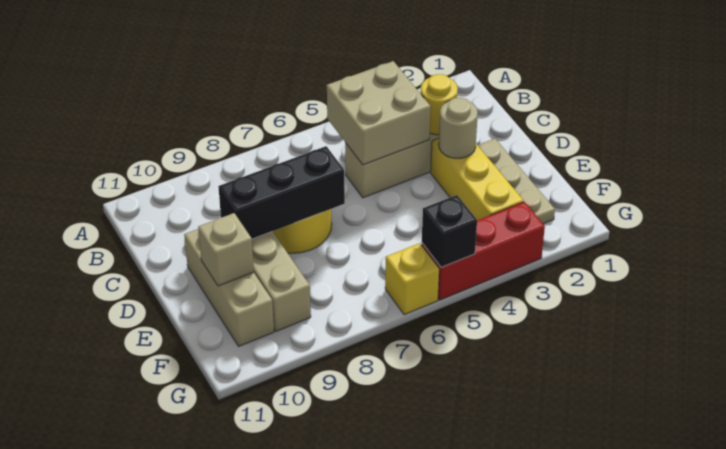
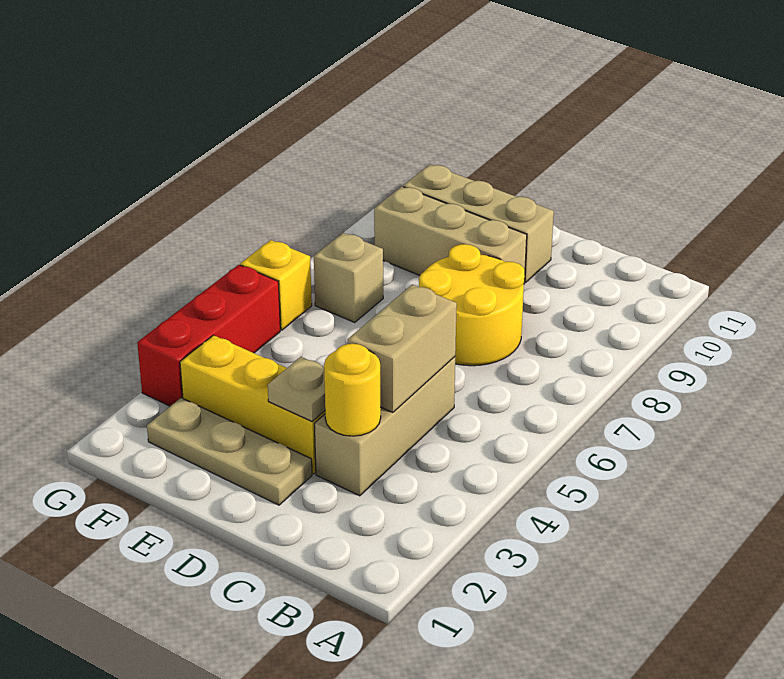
tan 2x2 brick [327,61,431,165] -> tan 1x2 brick [348,285,457,412]
tan 1x1 round brick [439,98,478,158] -> tan 1x1 plate [268,357,325,421]
black 1x3 brick [218,146,345,239] -> none
tan 1x1 brick [198,213,254,286] -> tan 1x1 brick moved to [314,233,383,322]
black 1x1 brick [422,195,477,267] -> none

